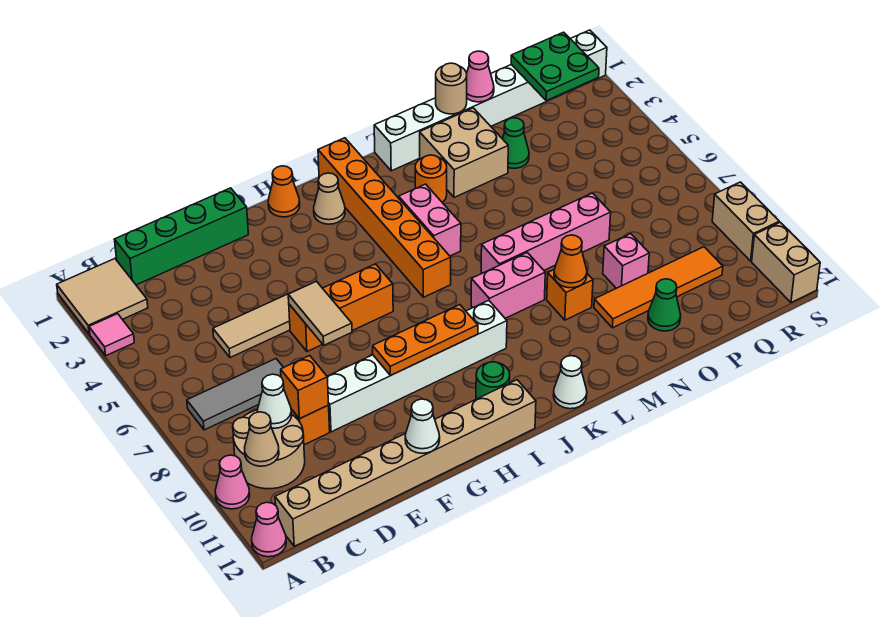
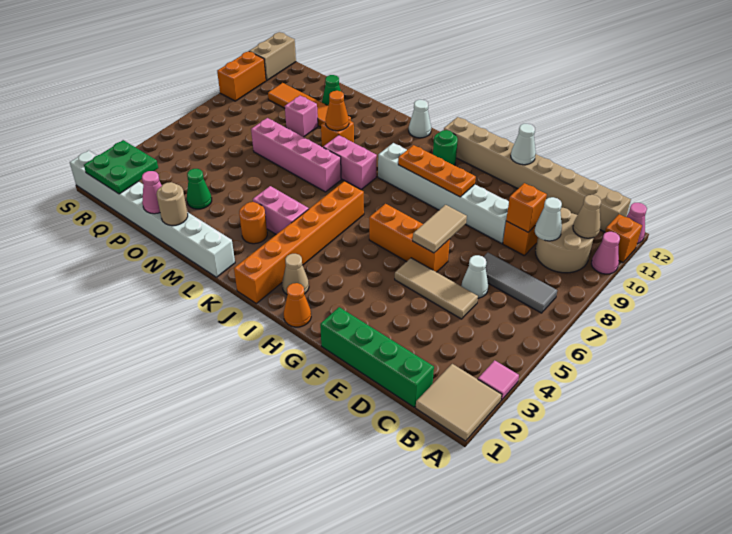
none -> orange 1x1 brick [605,214,642,262]
none -> white 1x1 cone [461,255,488,298]
pink 1x2 brick [399,184,461,256] -> pink 1x2 brick turned to [253,186,309,235]
tan 2x2 brick [420,108,508,197] -> none
tan 1x2 brick [712,182,779,261] -> orange 1x2 brick [217,51,266,101]

